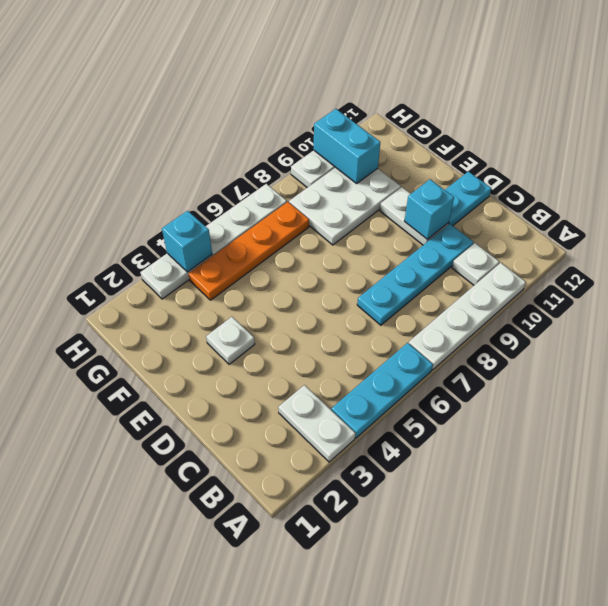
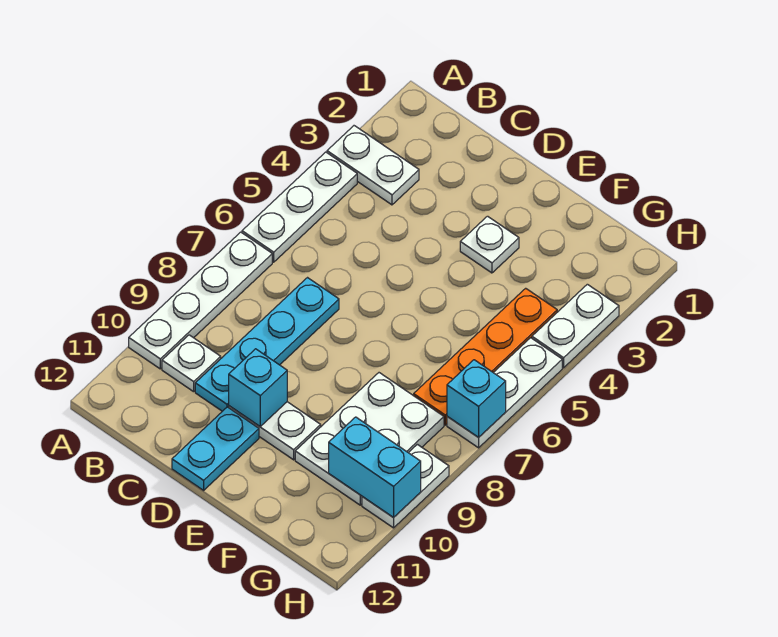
cyan 1x3 plate [331,343,433,438] -> white 1x3 plate [242,152,357,262]
cyan 1x1 brick [162,211,212,272] -> cyan 1x1 brick moved to [447,360,506,438]

